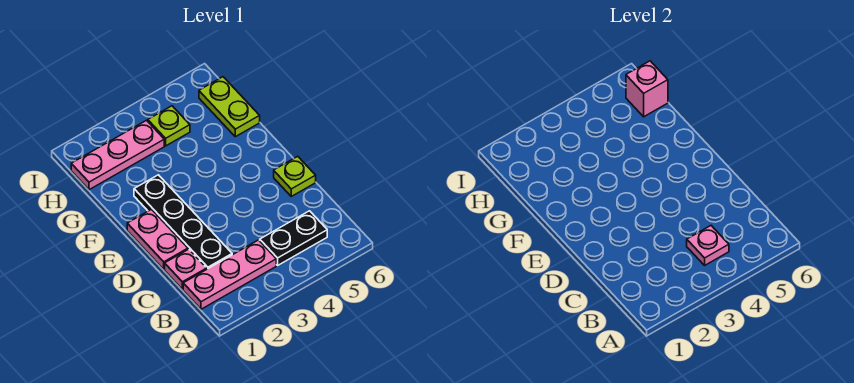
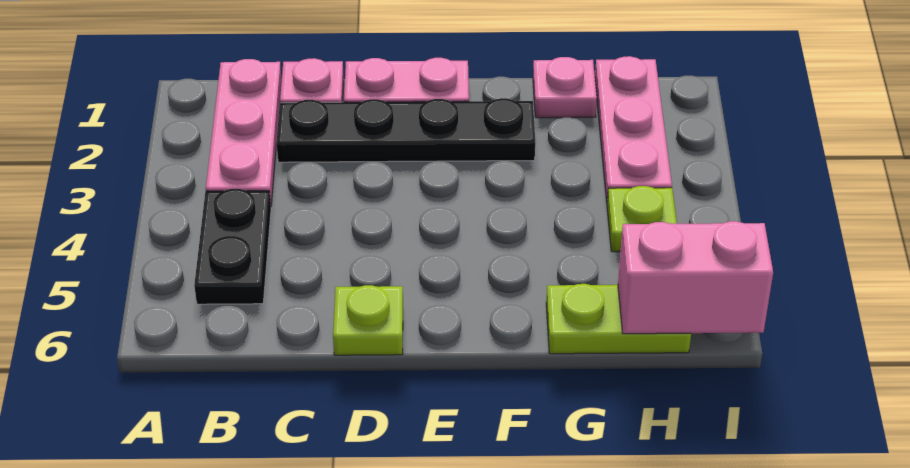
pink 1x1 plate [687,226,729,265] -> pink 1x1 plate moved to [533,57,597,118]
pink 1x1 brick [626,61,668,117] -> pink 1x2 brick [618,221,773,334]

